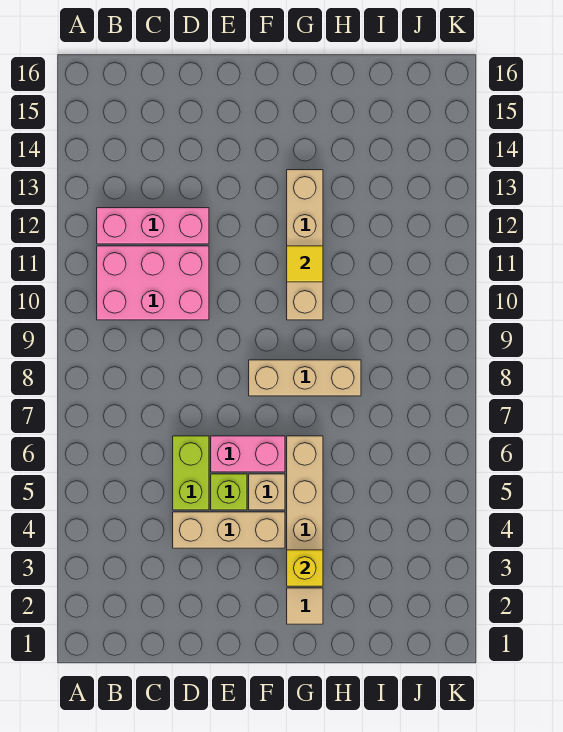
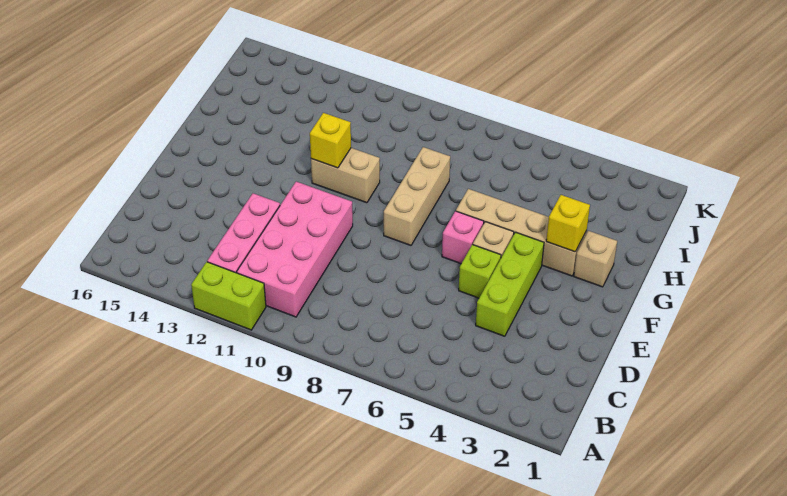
pink 2x3 brick [97,246,209,320] -> pink 2x4 brick [237,182,353,317]
tan 1x3 brick [173,512,285,548] -> lime 1x3 brick [476,232,544,336]
lime 1x2 brick [173,436,209,510] -> lime 1x2 brick moved to [191,262,266,330]
pink 1x2 brick [211,436,285,472] -> pink 1x1 brick [442,211,484,264]
tan 1x1 tile [287,588,323,624] -> tan 1x1 brick [574,231,617,287]
tan 1x4 brick [287,170,323,320] -> tan 1x2 brick [311,148,380,203]
yellow 1x1 tile [287,246,323,282] -> yellow 1x1 brick [310,113,351,168]

